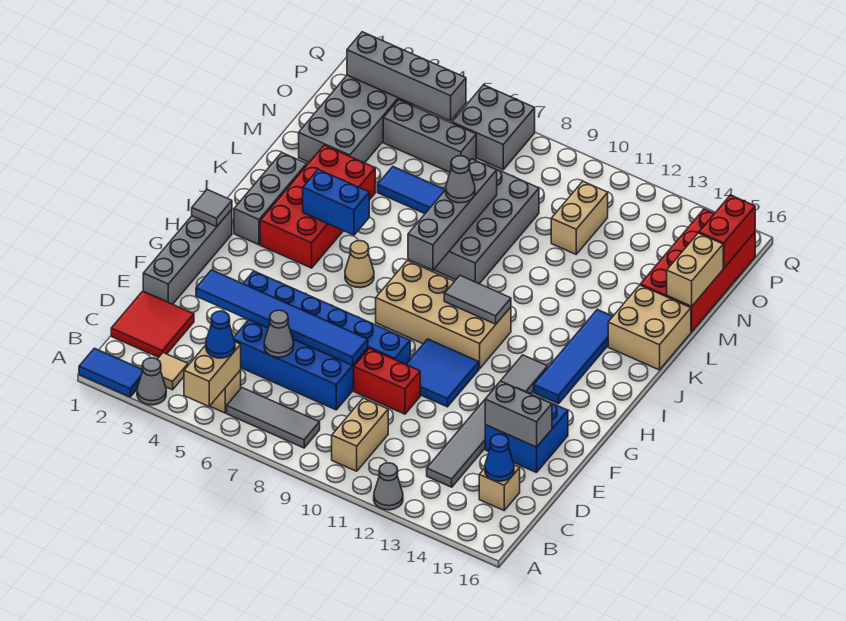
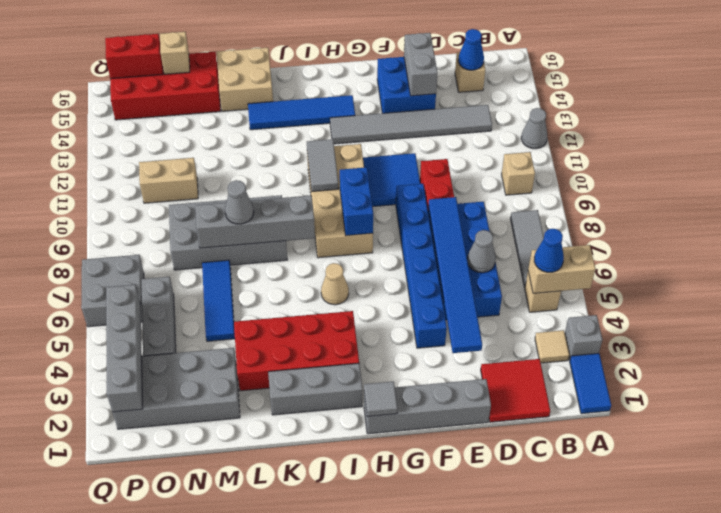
grey 1x1 cone [137,358,166,405] -> grey 1x1 brick [565,315,602,360]
tan 1x2 brick [332,398,388,471] -> tan 1x1 brick [502,152,535,195]
blue 1x2 brick [303,169,369,235] -> blue 1x2 brick moved to [340,167,373,236]
tan 1x2 brick [667,233,723,306] -> tan 1x1 brick [160,32,190,74]

